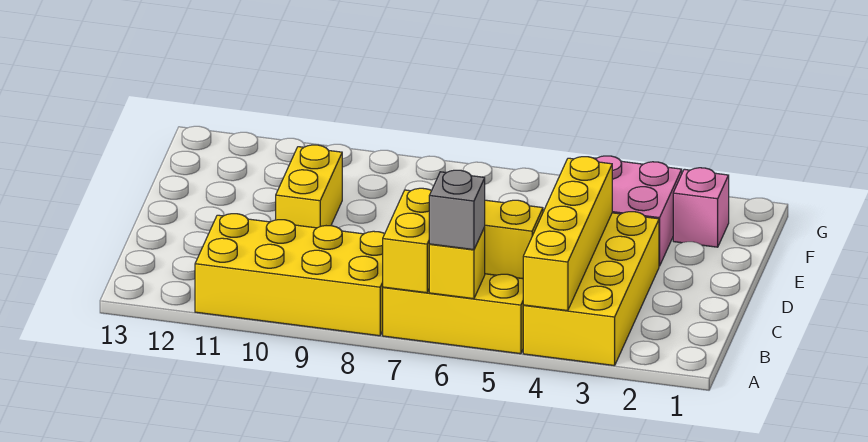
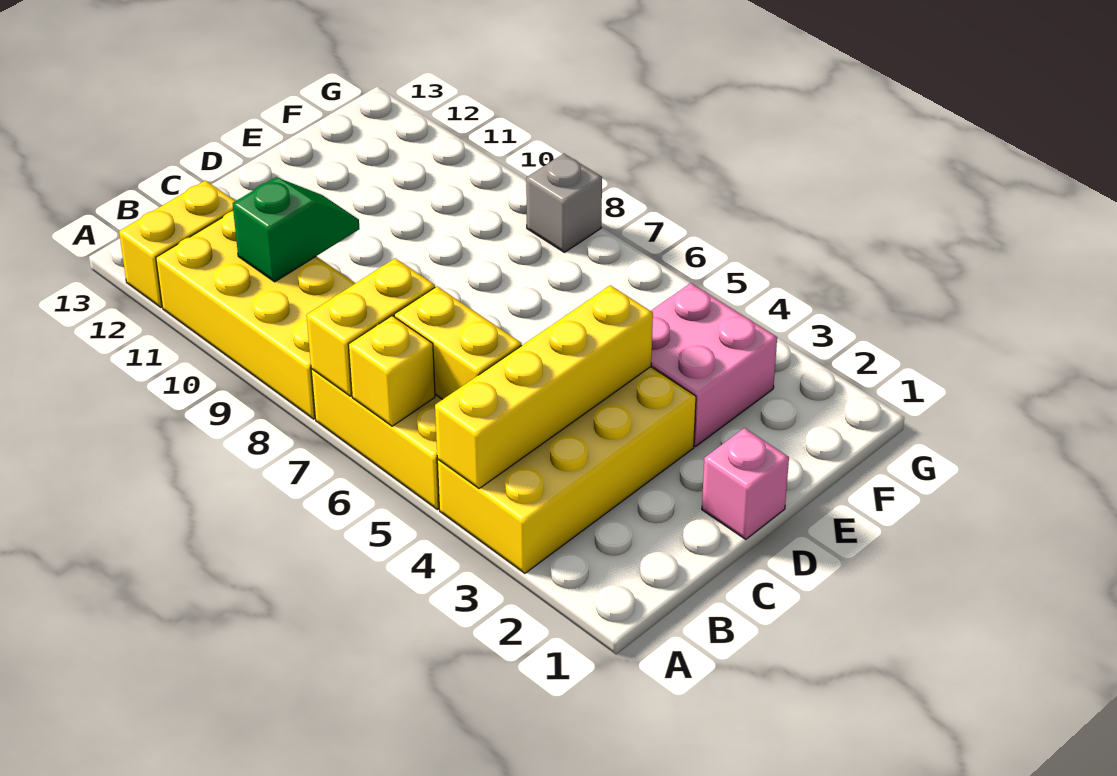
grey 1x1 brick [429,170,485,250] -> grey 1x1 brick moved to [526,154,602,252]
none -> green 1x2 slope [233,177,360,282]
yellow 1x2 brick [276,145,342,228] -> yellow 1x2 brick moved to [119,180,235,307]
pink 1x1 brick [673,168,729,247] -> pink 1x1 brick moved to [702,428,789,539]

